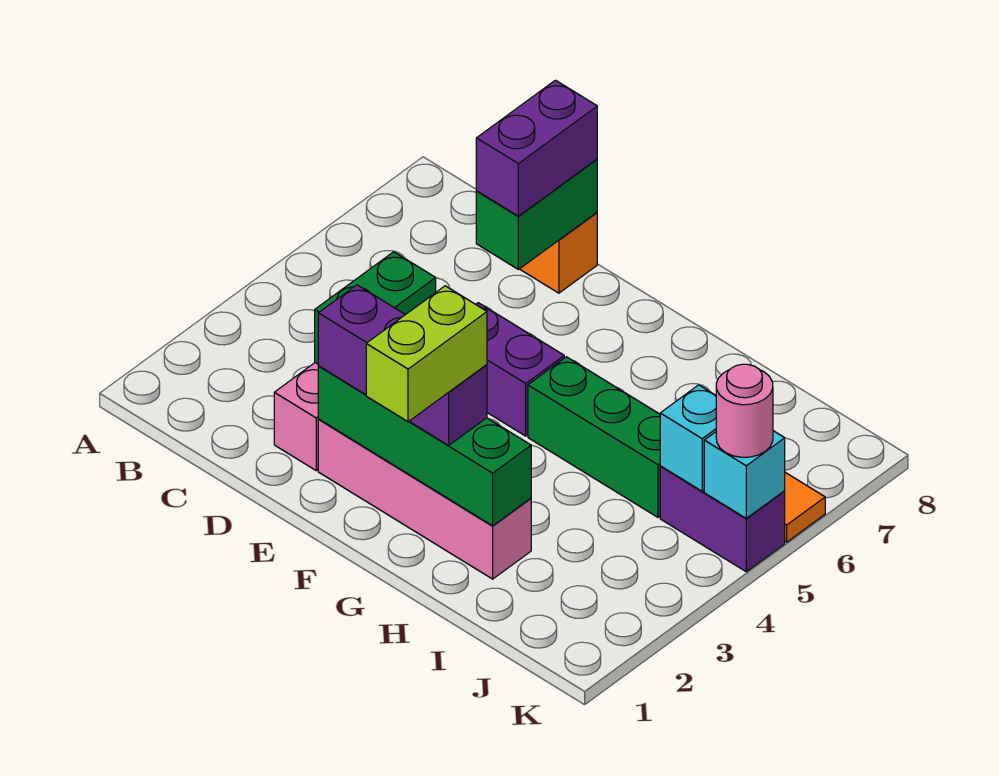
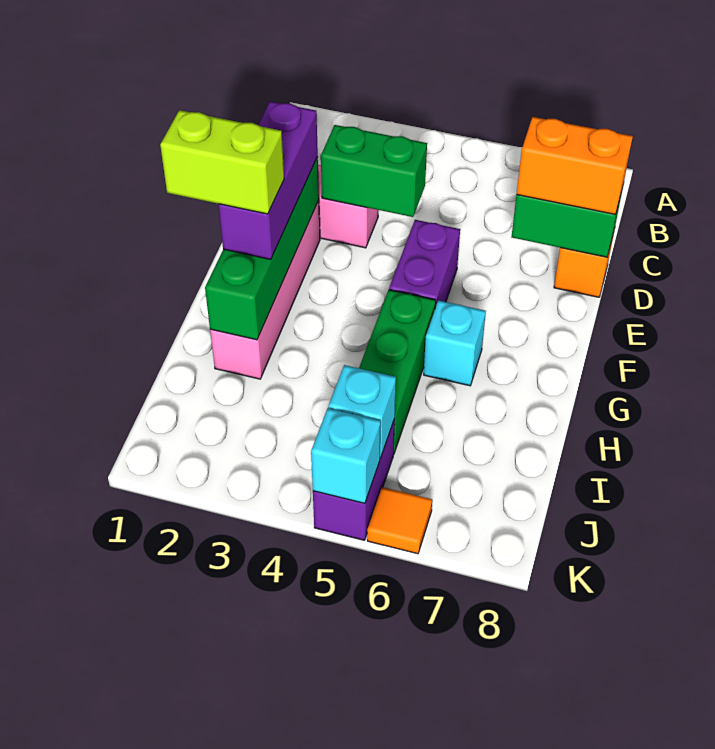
purple 1x2 brick [476,80,597,216] -> orange 1x2 brick [517,117,633,214]
none -> cyan 1x1 brick [424,300,486,386]
pink 1x1 round brick [716,364,773,457] -> none

